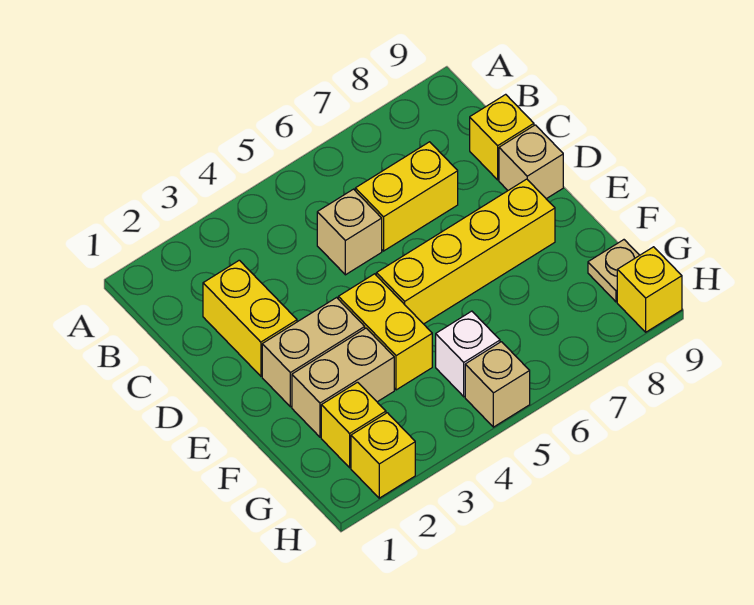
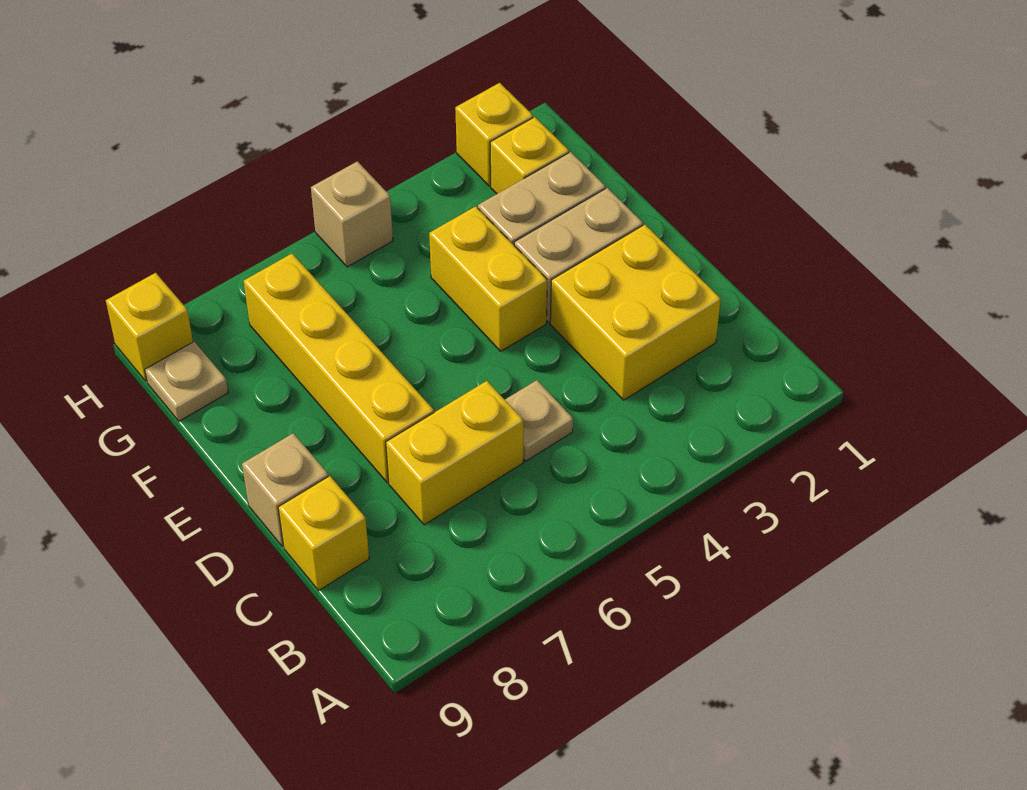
yellow 1x2 brick [203,260,297,376] -> yellow 2x2 brick [550,225,721,400]
tan 1x1 brick [317,189,382,275] -> tan 1x1 plate [505,380,573,461]
yellow 1x4 brick [376,179,555,324] -> yellow 1x4 brick turned to [244,254,434,483]
white 1x1 brick [436,311,500,397] -> none

